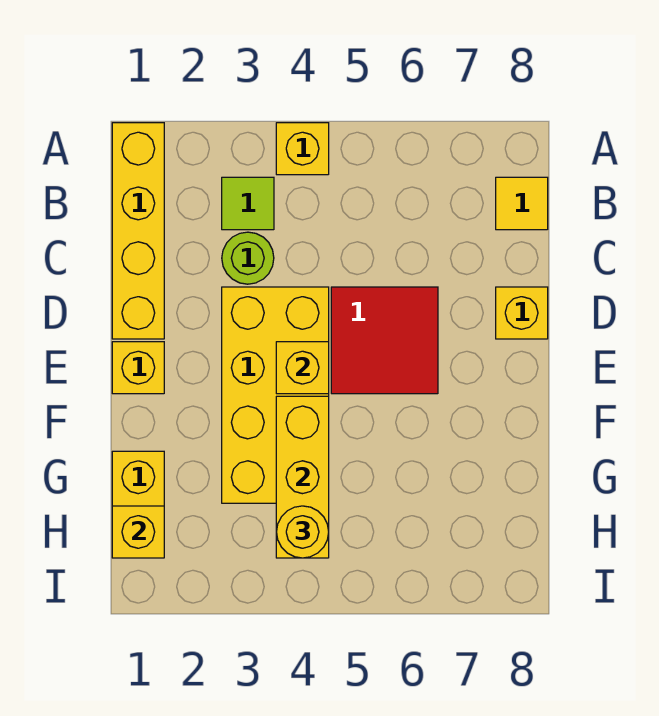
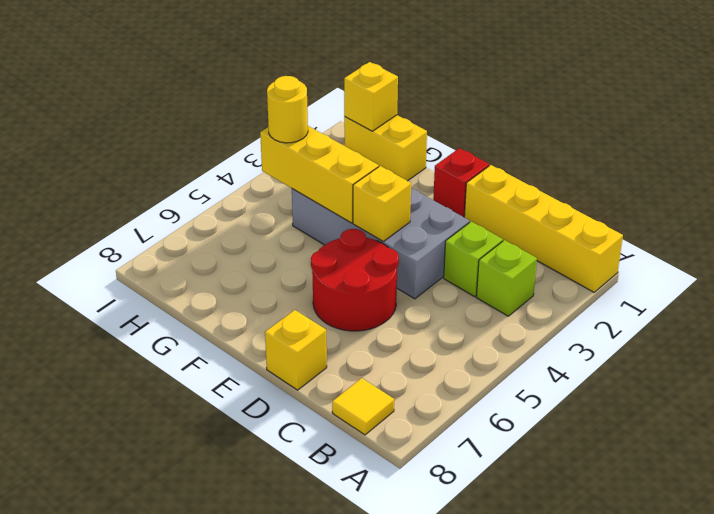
yellow 1x1 brick [276,123,329,175] -> none
lime 1x1 tile [222,177,274,230] -> lime 1x1 brick [476,240,537,316]
lime 1x1 round brick [222,232,274,284] -> lime 1x1 brick [444,222,503,297]
yellow 2x4 brick [222,287,329,503] -> grey 2x4 brick [292,188,470,299]
red 2x2 tile [331,287,438,394] -> red 2x2 round brick [311,229,399,331]
yellow 1x1 brick [112,342,164,394] -> red 1x1 brick [433,148,489,217]

